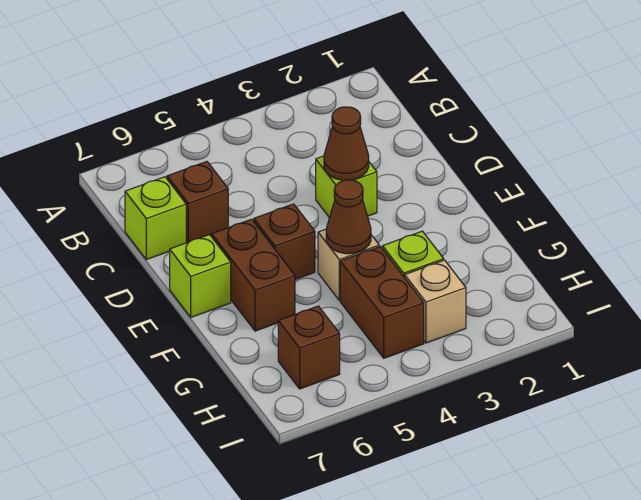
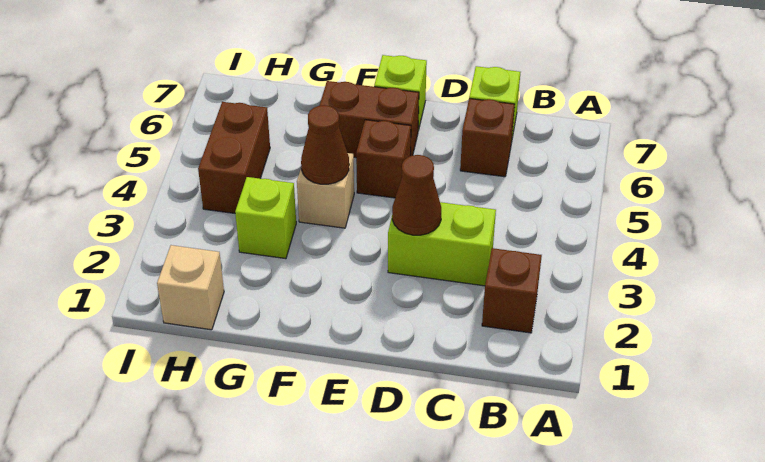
lime 1x1 brick [316,156,377,218] -> lime 1x2 brick [388,202,496,286]
brown 1x2 brick [340,247,424,358] -> brown 1x2 brick turned to [198,102,270,213]
tan 1x1 brick [405,260,466,343] -> tan 1x1 brick moved to [157,245,224,330]
brown 1x1 brick [278,306,340,389] -> brown 1x1 brick moved to [482,248,542,333]

